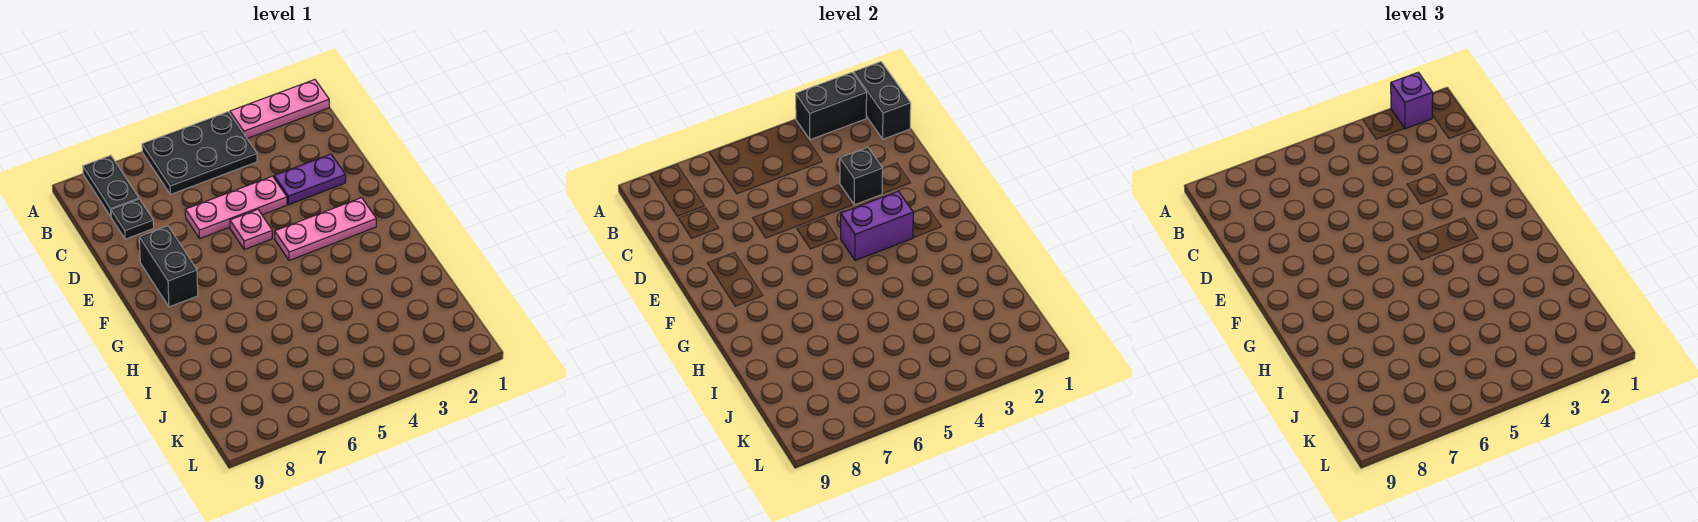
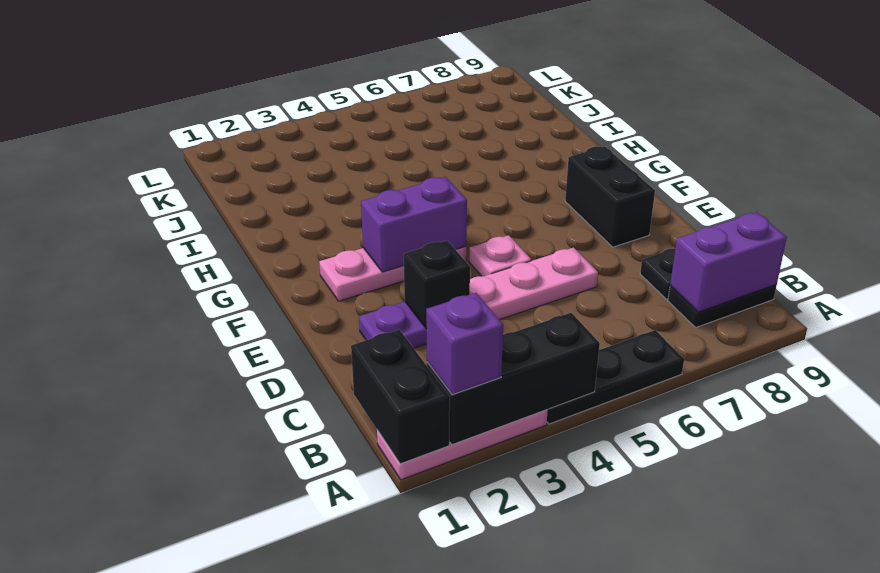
black 1x2 brick [796,72,867,140] -> black 1x3 brick [427,313,600,445]
black 2x3 plate [142,112,257,194] -> black 1x3 plate [547,330,684,424]
black 1x2 plate [83,156,139,216] -> black 1x2 plate turned to [668,284,777,327]
none -> purple 1x2 brick [670,212,787,312]

